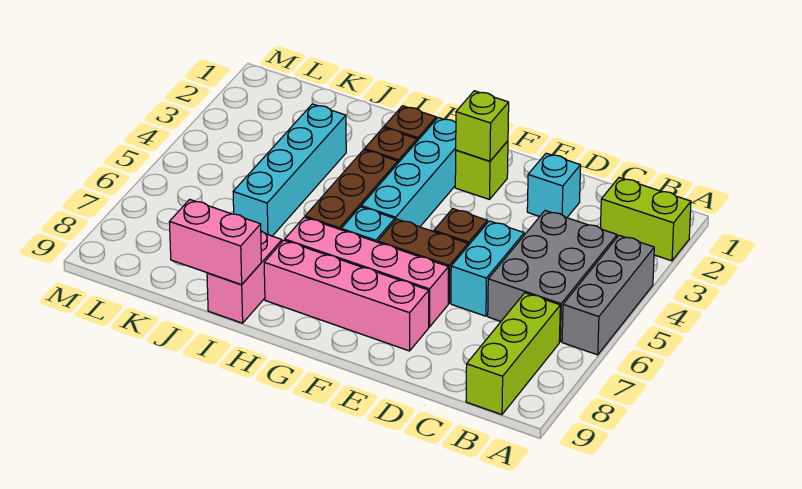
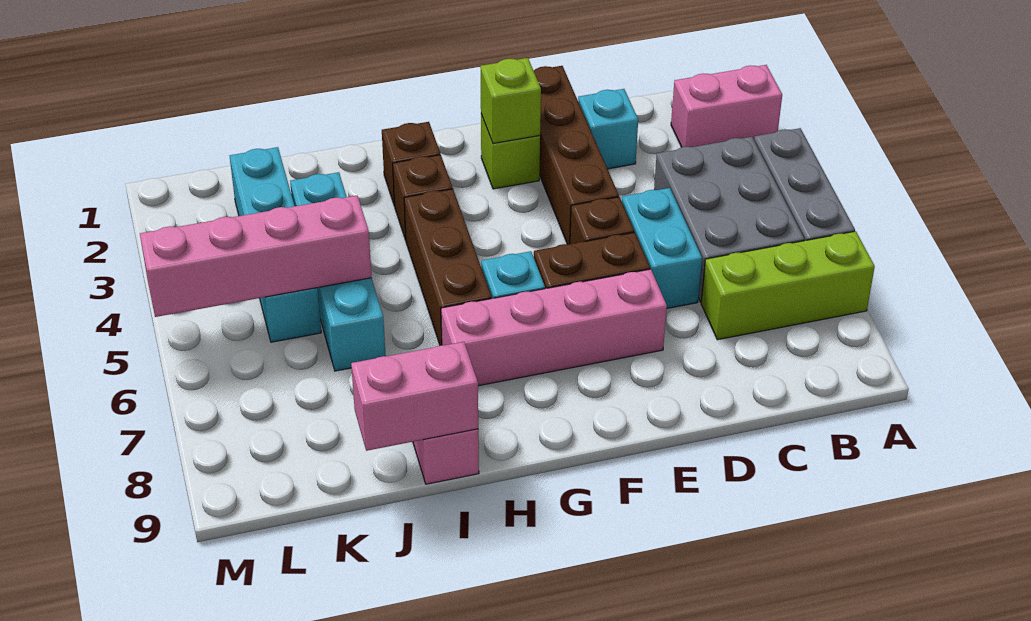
lime 1x2 brick [600,178,691,261] -> pink 1x2 brick [671,65,782,147]
lime 1x3 brick [466,293,560,415] -> lime 1x3 brick turned to [701,231,875,340]
none -> brown 1x4 brick [534,66,619,244]
pink 1x4 brick [264,240,429,351] -> pink 1x4 brick moved to [140,196,372,317]
cyan 1x4 brick [361,118,456,227] -> cyan 1x4 brick moved to [230,147,321,342]

